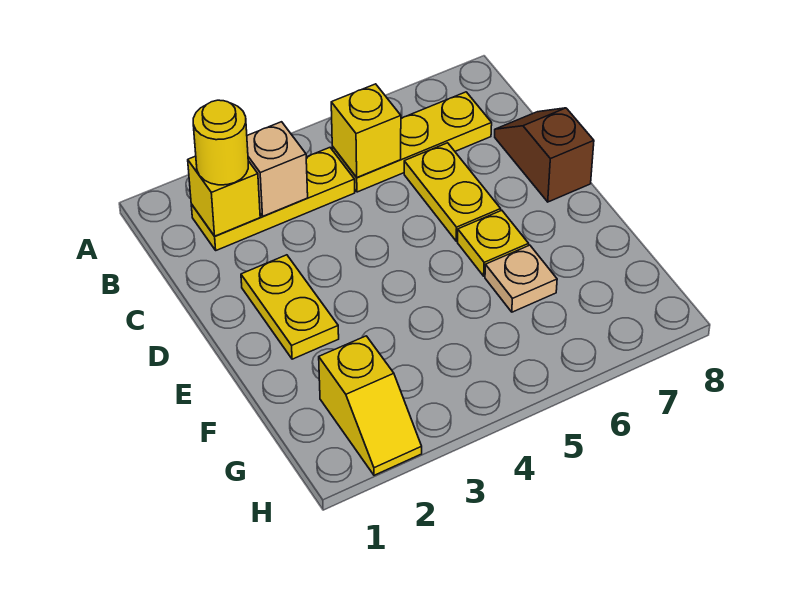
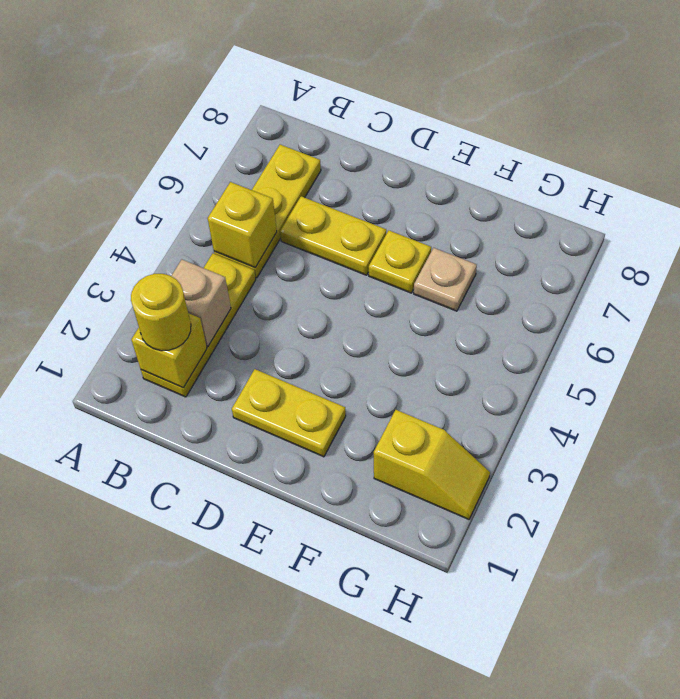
brown 1x2 slope [495,108,594,202] -> none

